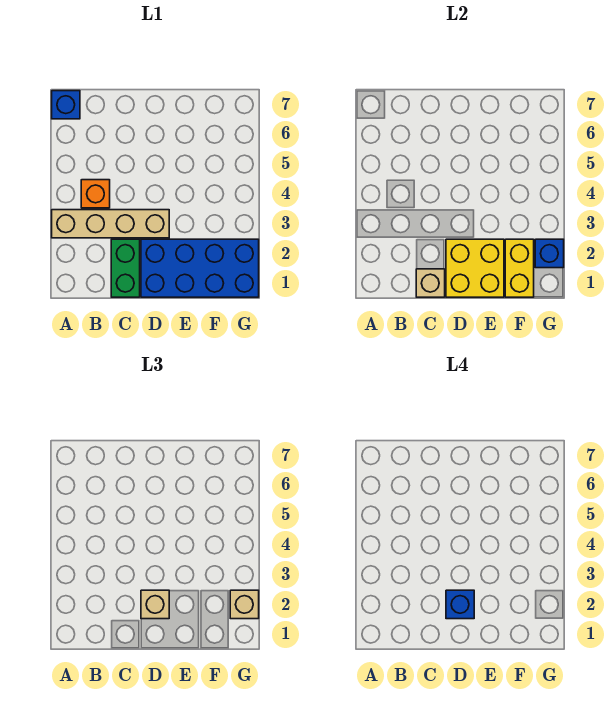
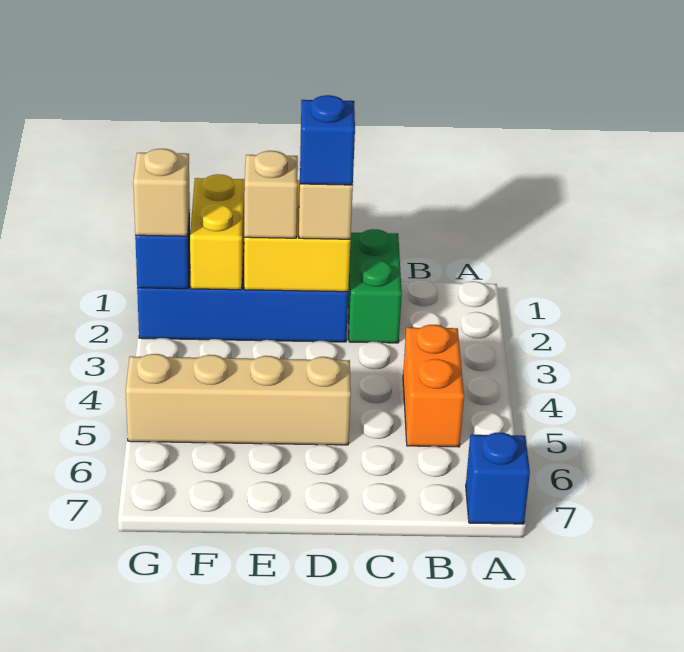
tan 1x4 brick [52,210,169,238] -> tan 1x4 brick moved to [126,354,351,445]
orange 1x1 brick [81,180,110,208] -> orange 1x2 brick [403,325,464,447]
tan 1x1 brick [416,269,445,297] -> tan 1x1 brick moved to [244,151,298,238]

